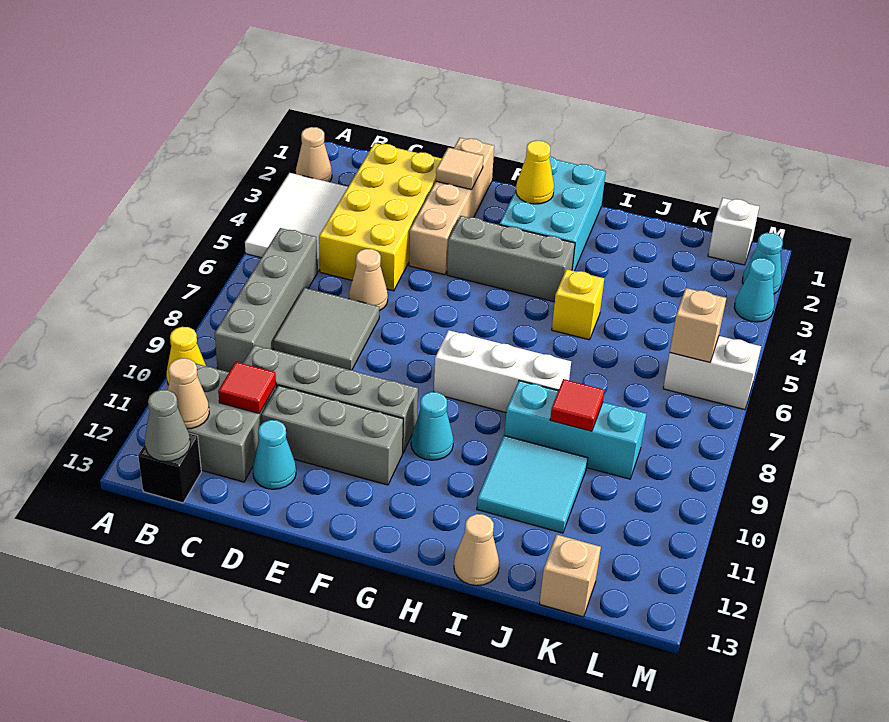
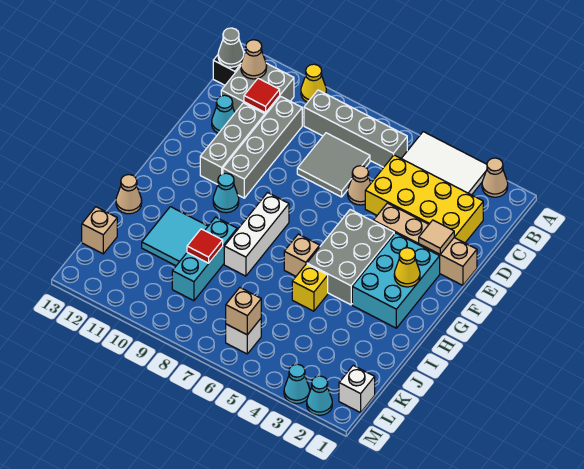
grey 1x3 brick [447,216,575,302] -> grey 2x3 brick [307,210,394,305]
cyan 2x3 brick [500,156,606,271] -> cyan 2x3 brick turned to [352,233,440,328]
none -> tan 1x1 brick [284,234,320,276]
white 1x2 brick [663,336,761,410] -> white 1x1 brick [226,319,261,354]

